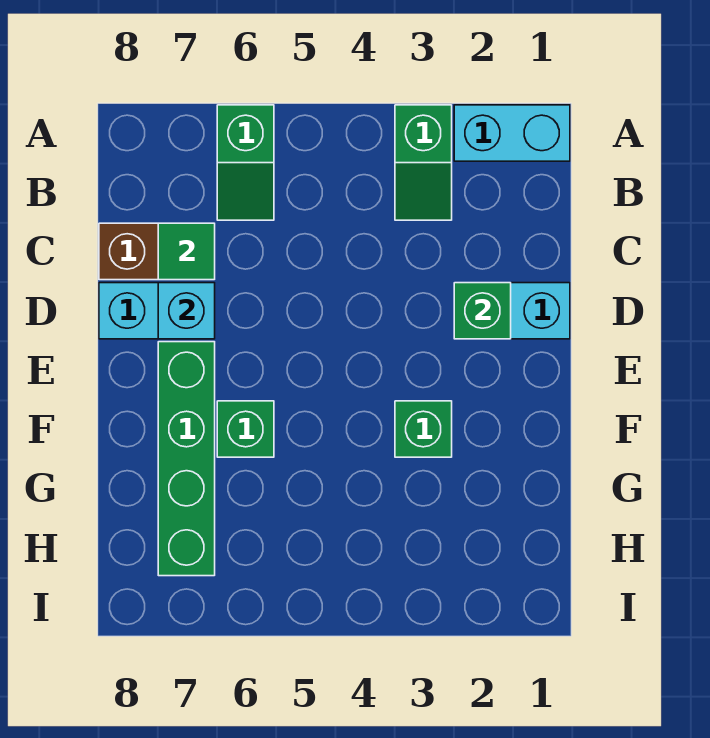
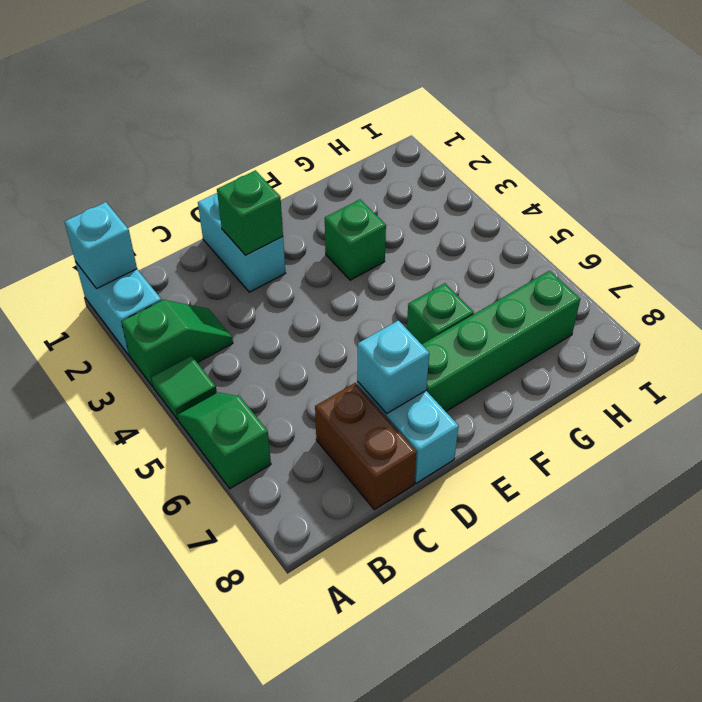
none -> cyan 1x1 brick [65,202,137,289]
green 1x2 slope [217,105,274,220] -> green 1x2 slope turned to [177,393,271,488]
green 1x1 tile [158,223,215,280] -> green 1x1 tile moved to [151,356,217,419]

